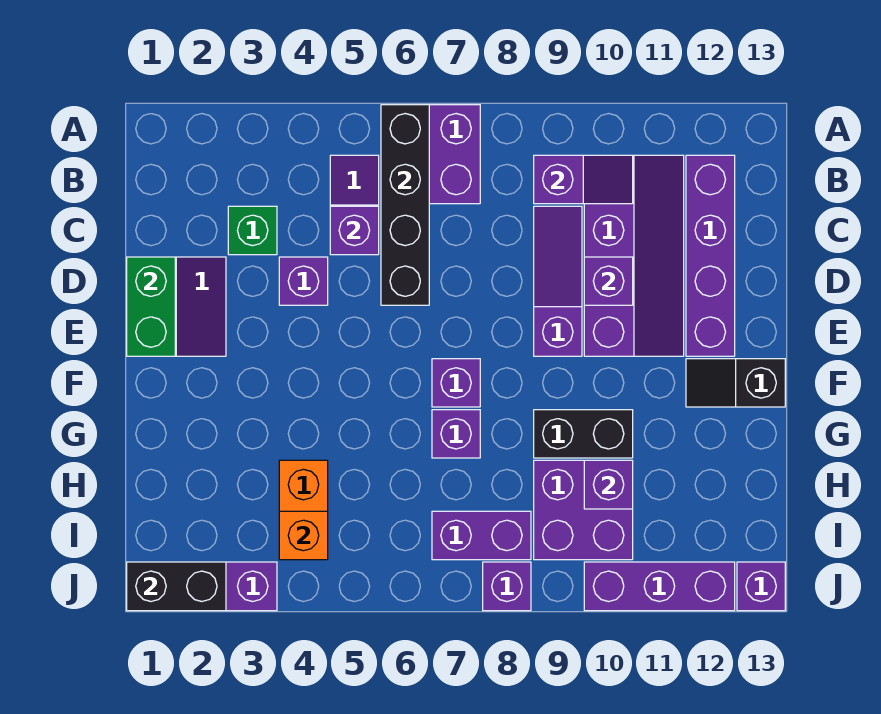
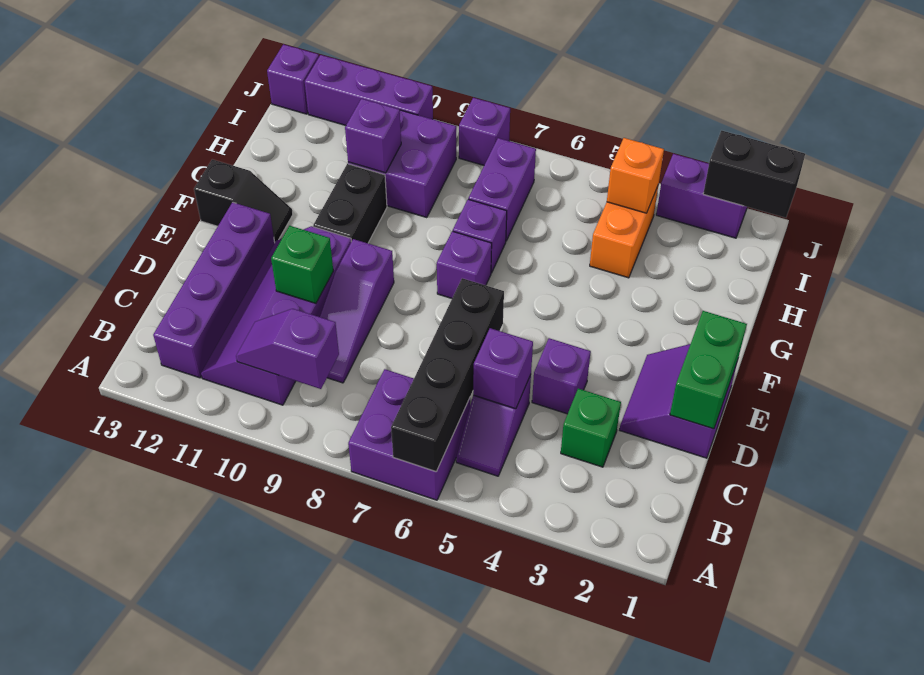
purple 1x1 brick [584,257,633,305] -> green 1x1 brick [271,226,333,303]
black 1x2 brick [534,410,633,458] -> black 1x2 brick turned to [313,164,387,243]
purple 1x2 brick [432,511,531,560] -> purple 1x2 brick turned to [468,138,536,241]

